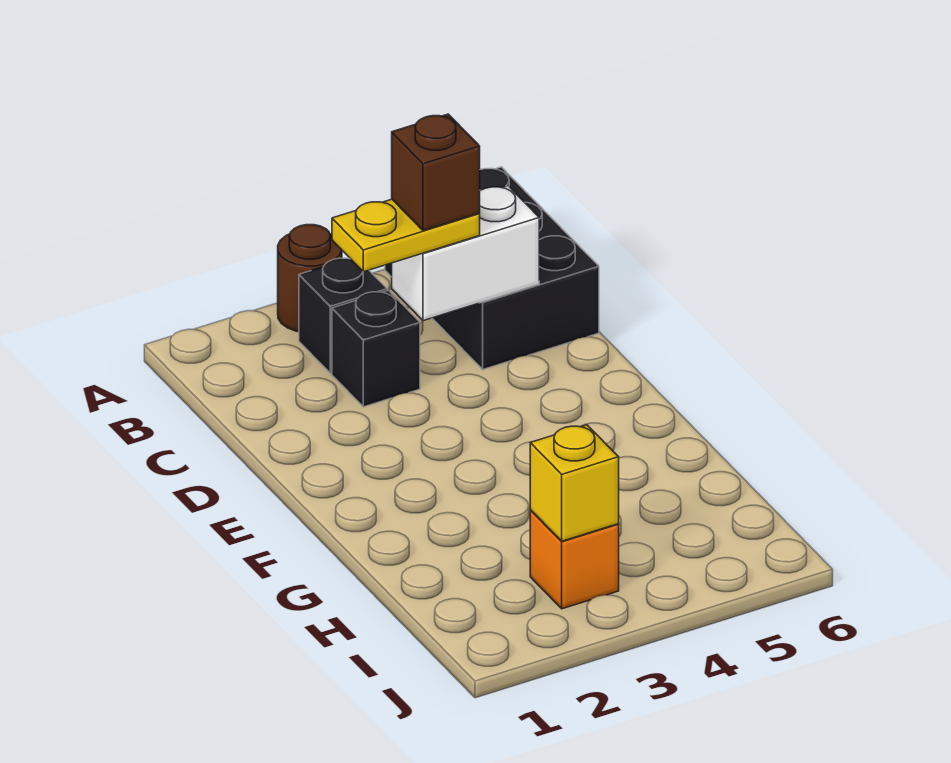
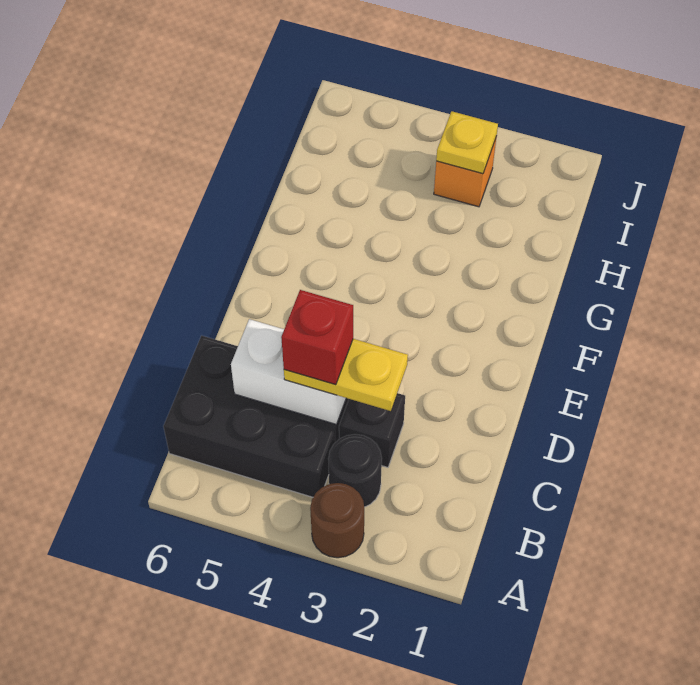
black 2x3 brick [385,167,599,369] -> black 2x3 brick turned to [164,336,349,497]
black 1x1 brick [299,258,387,373] -> black 1x1 round brick [328,434,382,507]
brown 1x1 brick [392,114,480,231] -> red 1x1 brick [281,290,353,385]
yellow 1x1 brick [530,425,619,541] -> yellow 1x1 plate [436,111,498,174]

